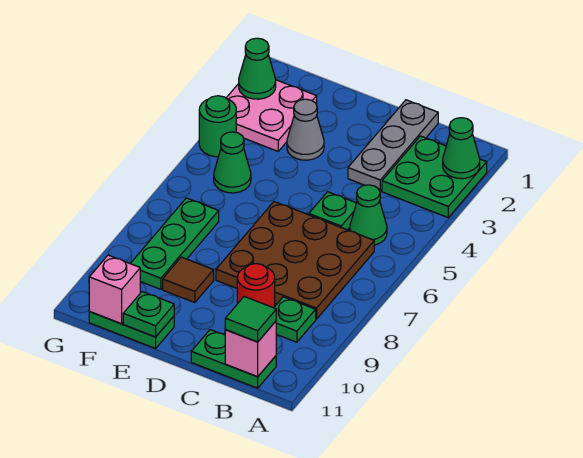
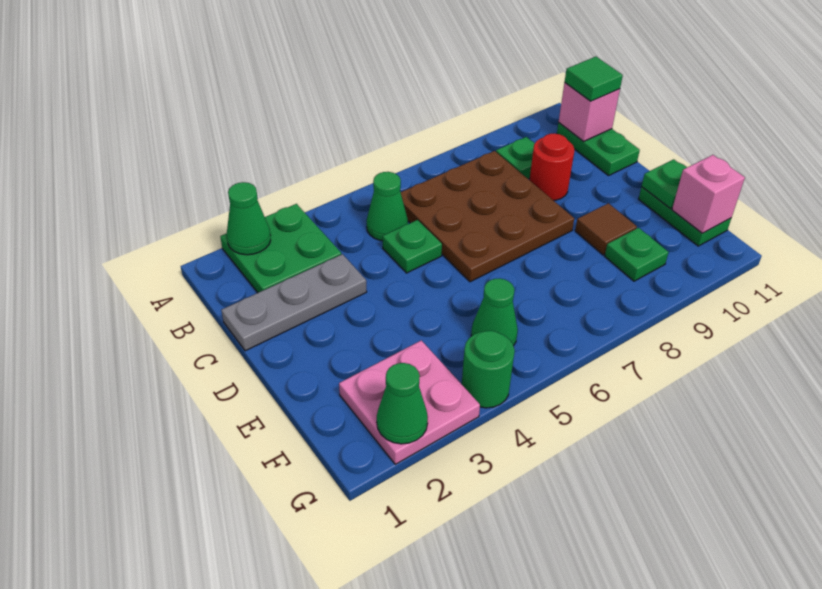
grey 1x1 cone [287,99,324,160] -> none
green 1x3 plate [130,198,219,289] -> green 1x1 plate [605,228,669,281]

